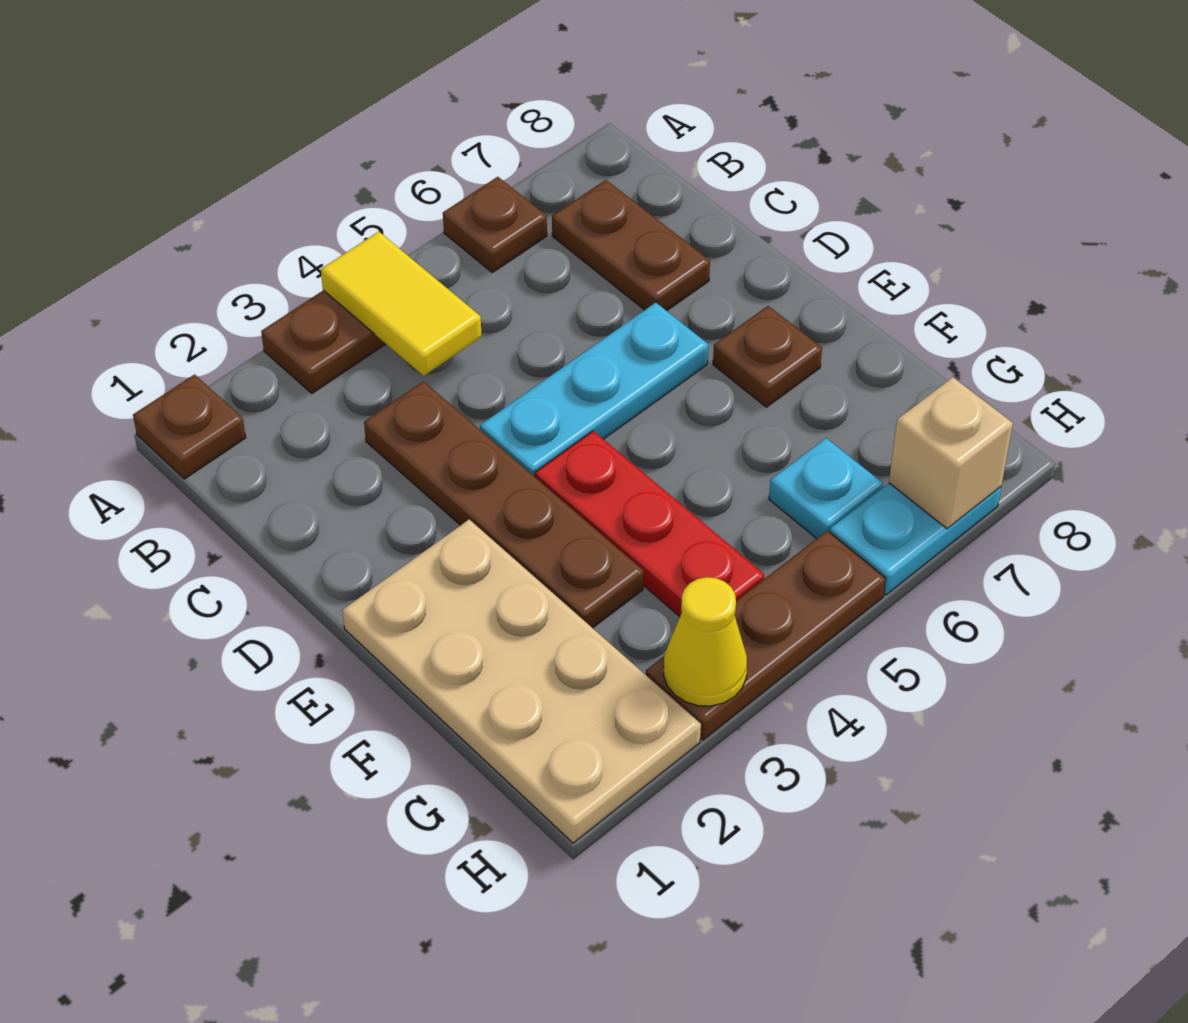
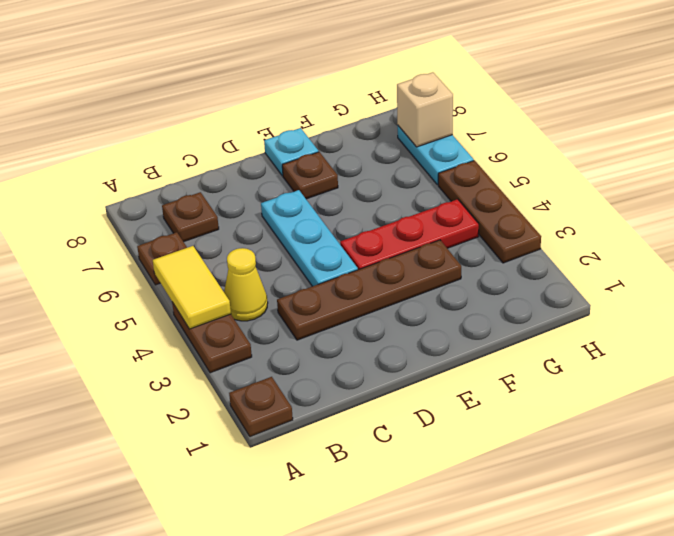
yellow 1x2 tile [321,232,482,376] -> yellow 1x2 tile turned to [153,246,231,329]
brown 1x2 plate [552,180,710,311] -> brown 1x1 plate [162,192,219,242]
tan 2x4 plate [342,519,701,843] -> none
cyan 1x1 plate [769,438,883,539] -> cyan 1x1 plate moved to [264,128,318,176]
yellow 1x1 cone [664,577,747,706] -> yellow 1x1 cone moved to [224,248,268,321]

